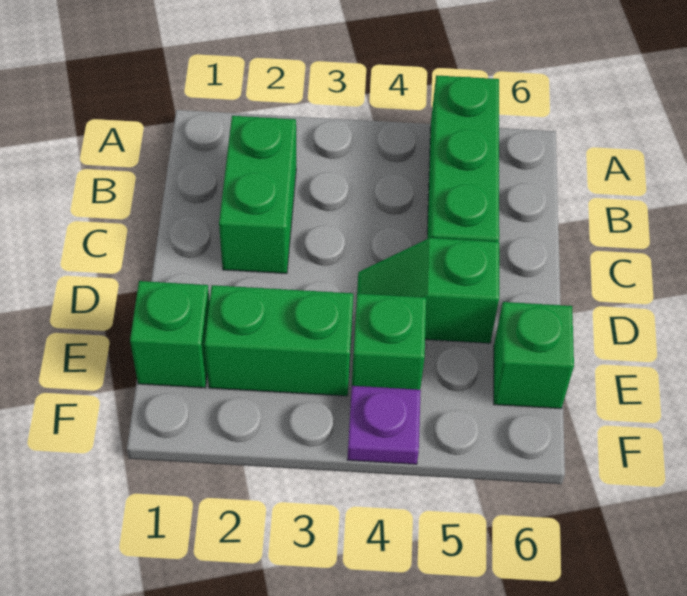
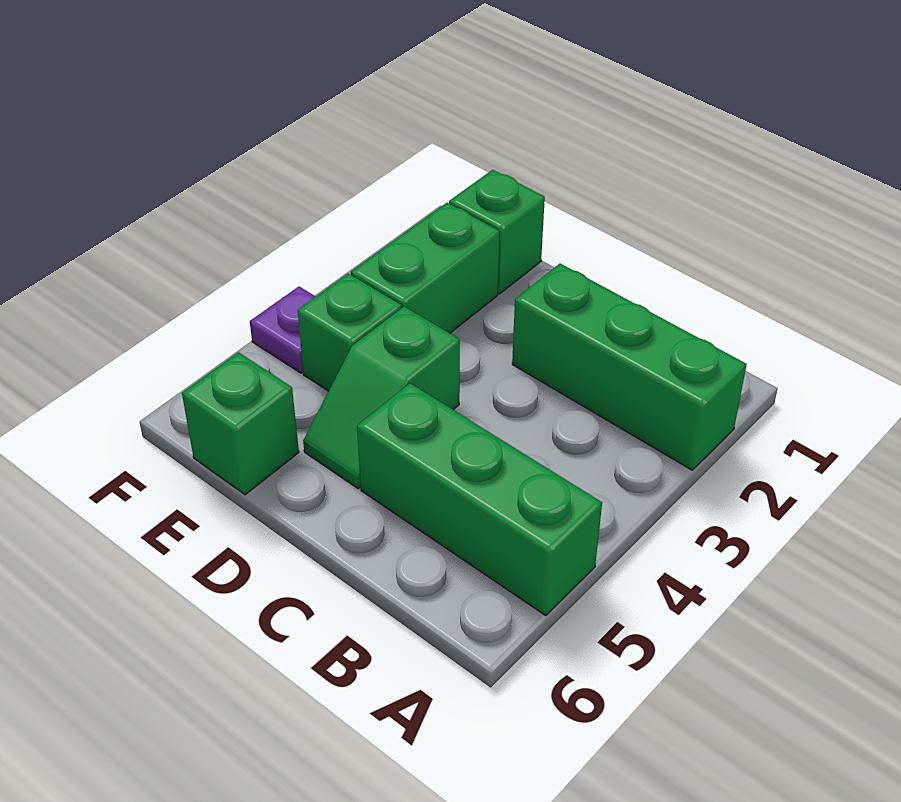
green 1x2 brick [219,116,296,274] -> green 1x3 brick [512,264,747,470]
green 1x2 slope [357,238,499,343] -> green 1x2 slope turned to [303,307,460,488]

